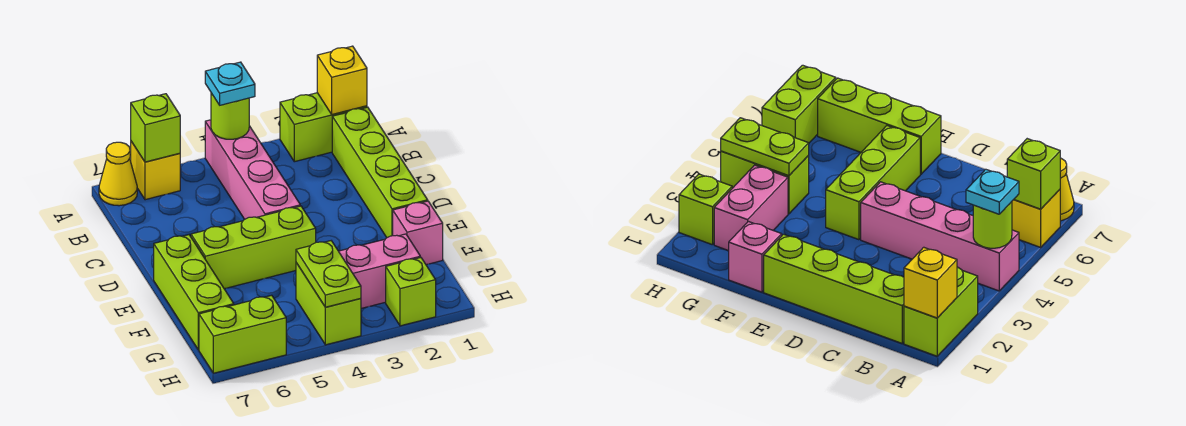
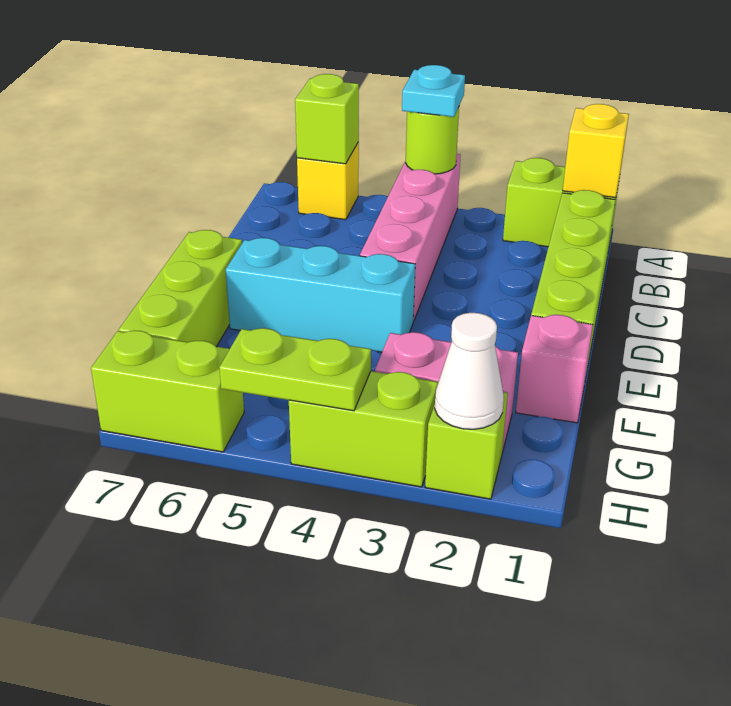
yellow 1x1 cone [99,142,137,206] -> none
lime 1x3 brick [191,206,316,289] -> cyan 1x3 brick [226,238,415,352]
lime 1x2 brick [296,263,361,345] -> lime 1x2 brick turned to [289,371,438,487]
lime 1x2 plate [296,241,361,307] -> lime 1x2 plate turned to [219,328,371,411]
none -> white 1x1 cone [435,313,504,429]

